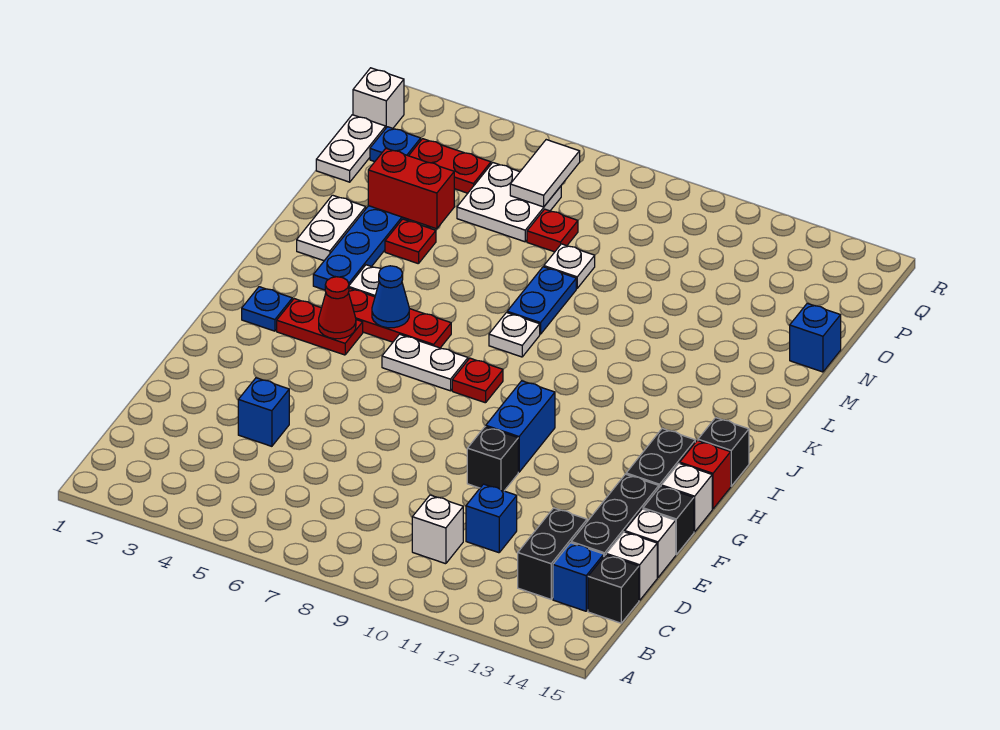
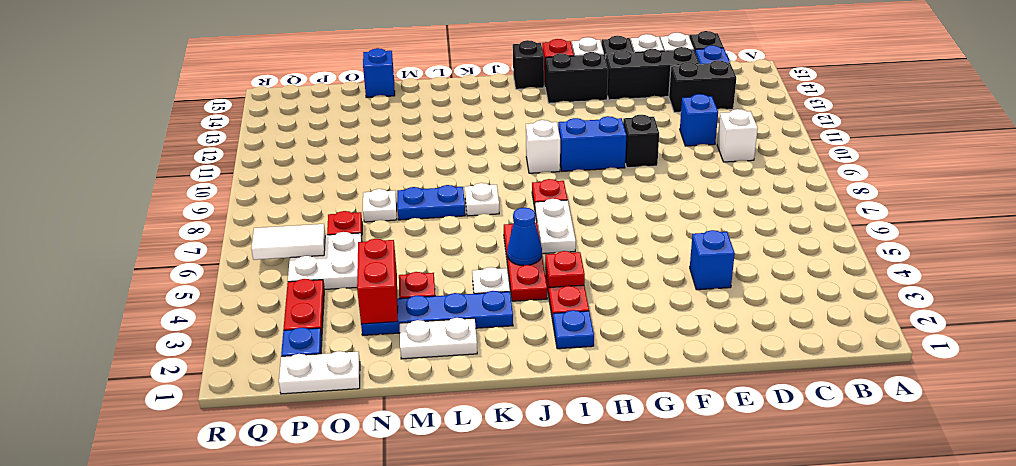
red 1x1 cone [319,277,356,339] -> red 1x1 plate [545,251,585,288]
white 1x1 brick [353,68,404,128] -> white 1x1 brick moved to [526,120,560,173]

